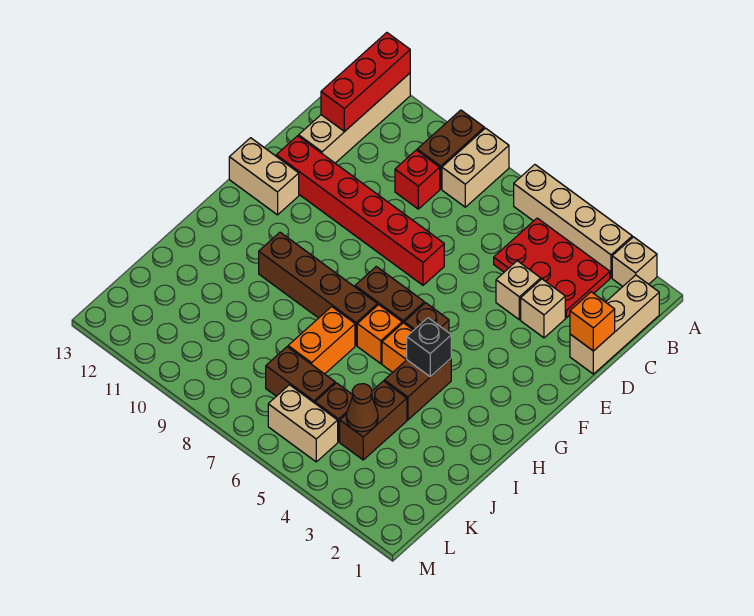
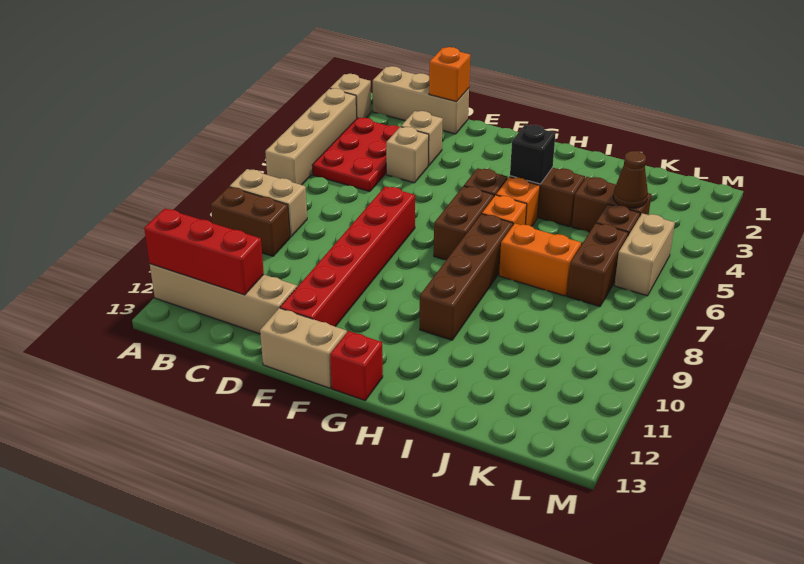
red 1x1 brick [395,150,440,209] -> red 1x1 brick moved to [330,331,383,400]
tan 1x2 brick [229,138,299,215] -> tan 1x2 brick turned to [260,308,347,388]

